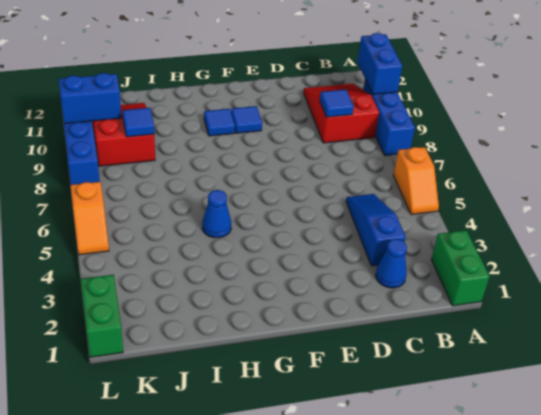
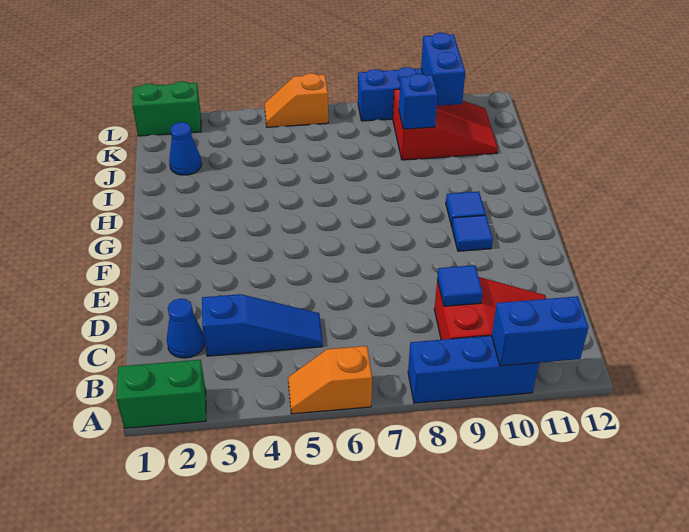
blue 1x1 cone [202,190,231,238] -> blue 1x1 cone moved to [169,122,202,175]
blue 1x1 tile [123,108,154,137] -> blue 1x1 brick [399,74,438,129]

